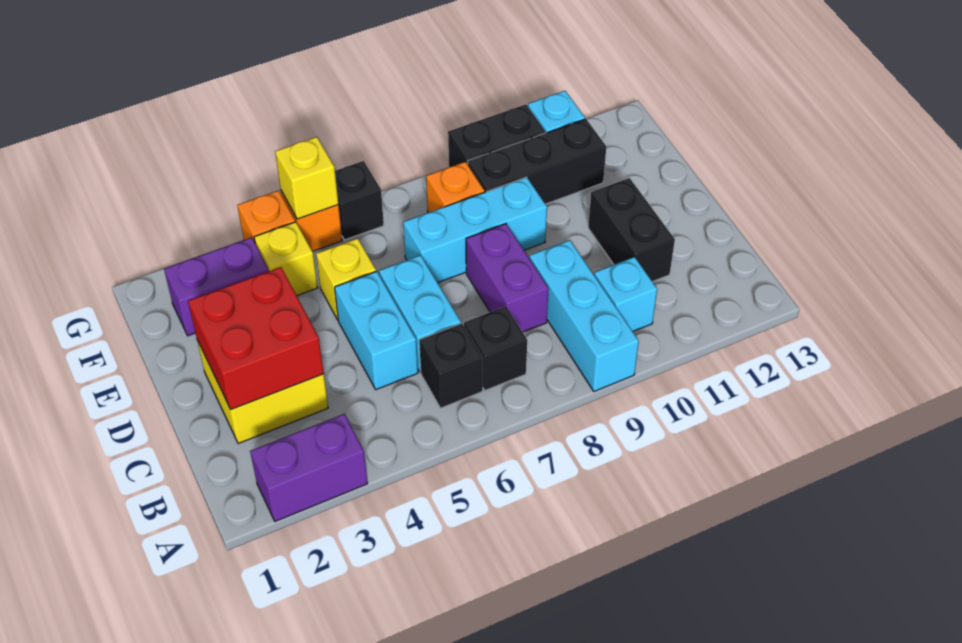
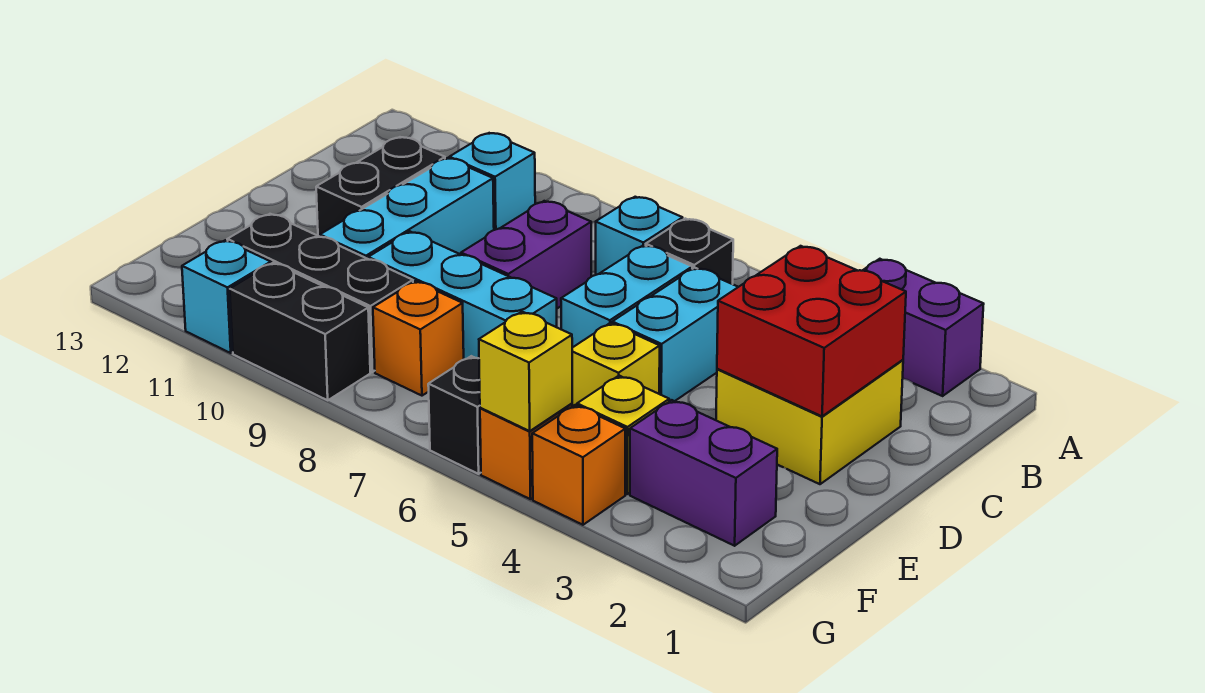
cyan 1x3 brick [530,240,639,391] -> cyan 1x3 brick moved to [320,158,494,259]
black 1x1 brick [464,306,527,390] -> cyan 1x1 brick [596,197,683,275]

